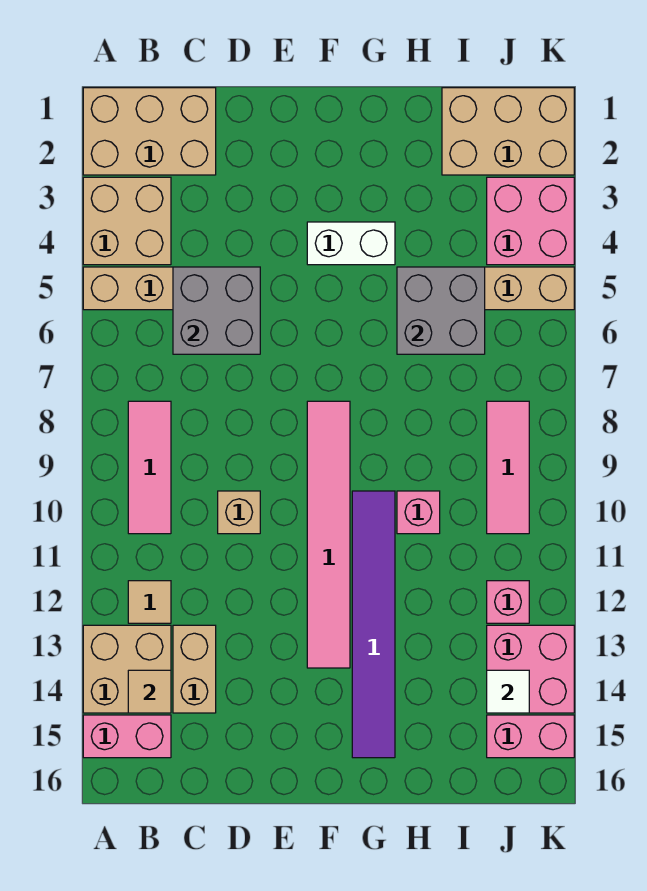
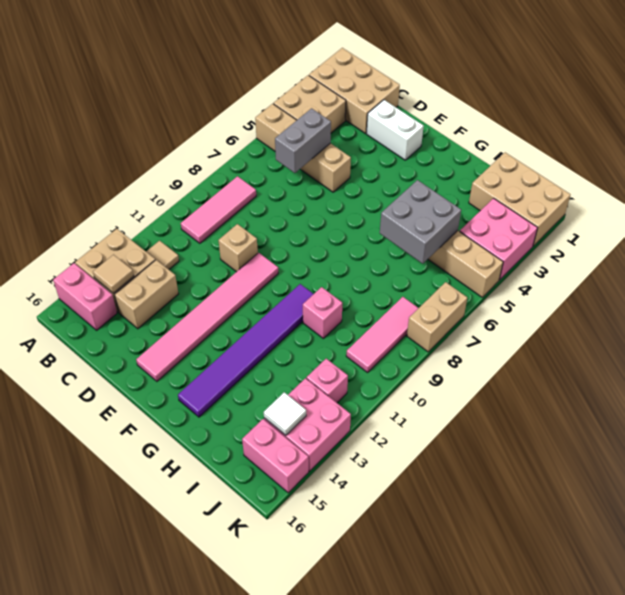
grey 2x2 brick [173,267,260,354] -> grey 1x2 brick [275,108,331,173]
white 1x2 brick [307,222,395,265] -> white 1x2 brick moved to [366,100,424,160]
pink 1x6 tile [307,401,350,668] -> pink 1x6 tile moved to [136,253,278,381]
none -> tan 1x2 brick [407,282,467,352]

